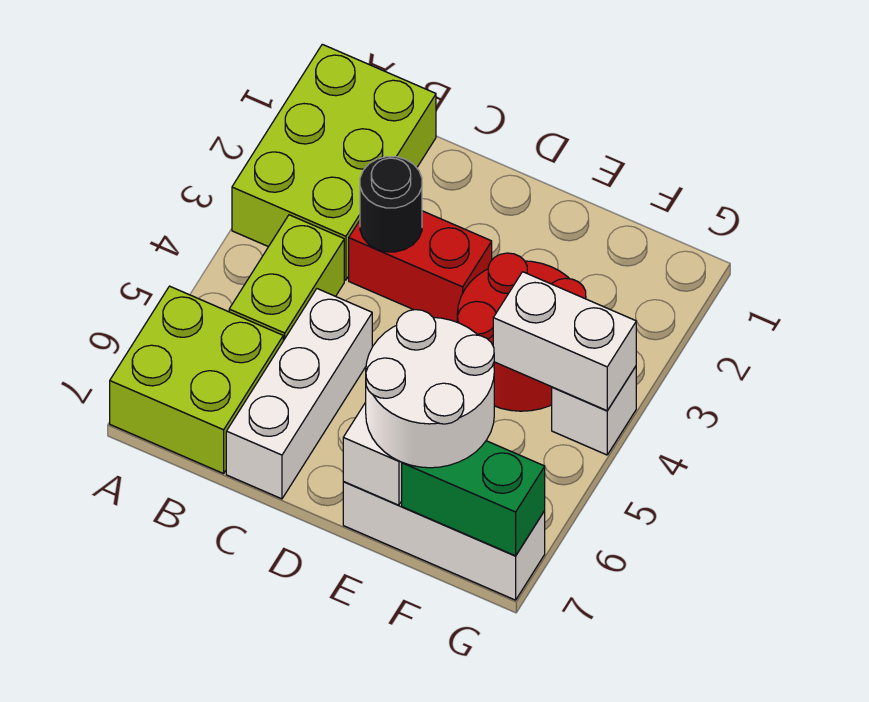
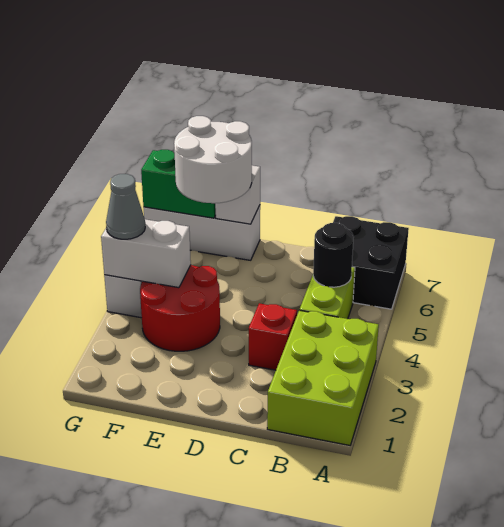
lime 2x2 brick [110,286,283,474] -> black 2x2 brick [333,216,409,309]
red 1x2 brick [349,211,492,322] -> red 1x1 brick [249,303,297,370]
black 1x1 round brick [360,157,422,252] -> black 1x1 round brick moved to [313,223,354,287]
white 1x3 brick [226,289,372,499] -> none
none -> grey 1x1 cone [106,174,145,239]

